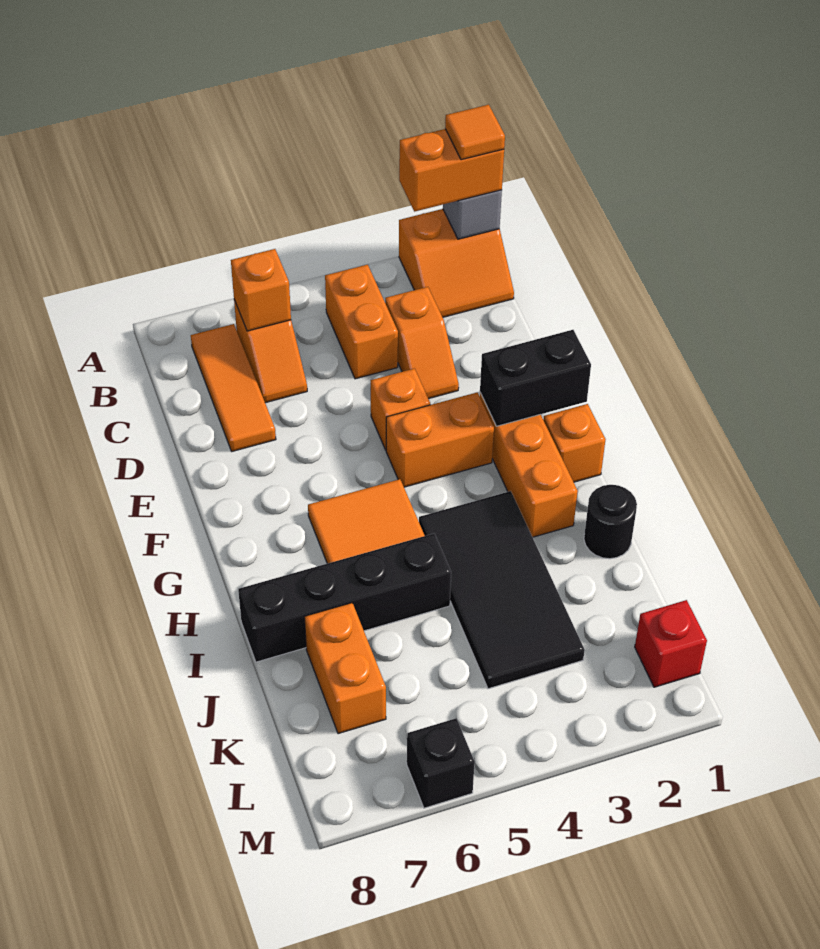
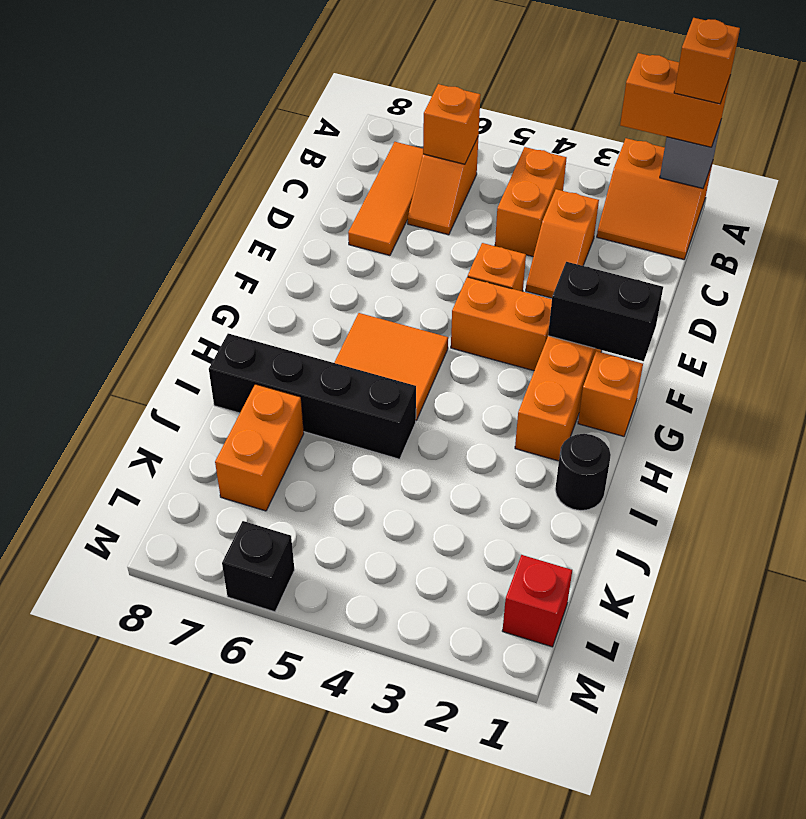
orange 1x1 tile [445,105,505,160] -> orange 1x1 brick [674,18,740,104]
black 2x4 tile [419,491,585,689] -> none

